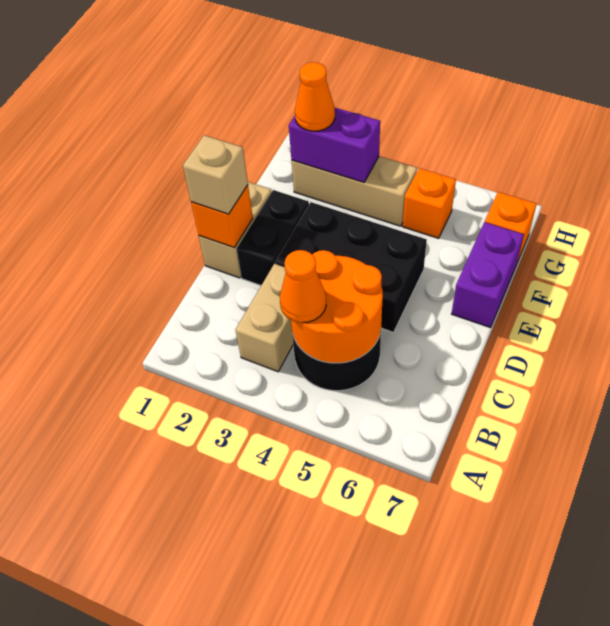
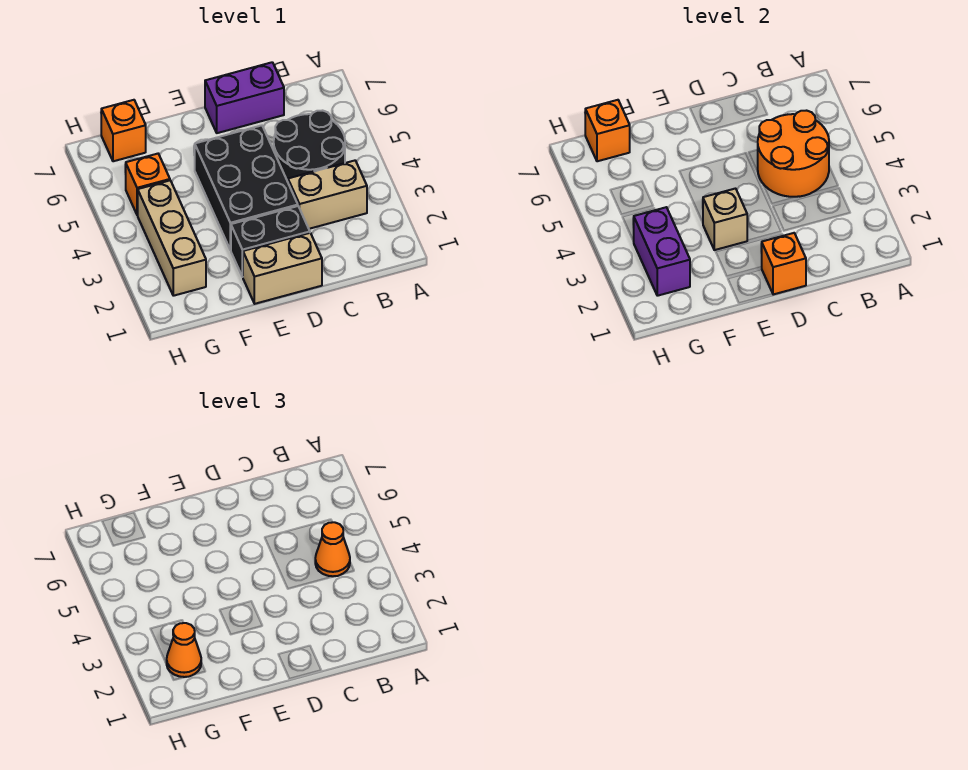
tan 1x1 brick [183,135,248,214] -> tan 1x1 brick moved to [703,189,747,250]
purple 1x2 brick [452,222,524,328] -> purple 1x2 brick moved to [205,62,284,133]
none -> orange 1x1 brick [585,100,630,161]

